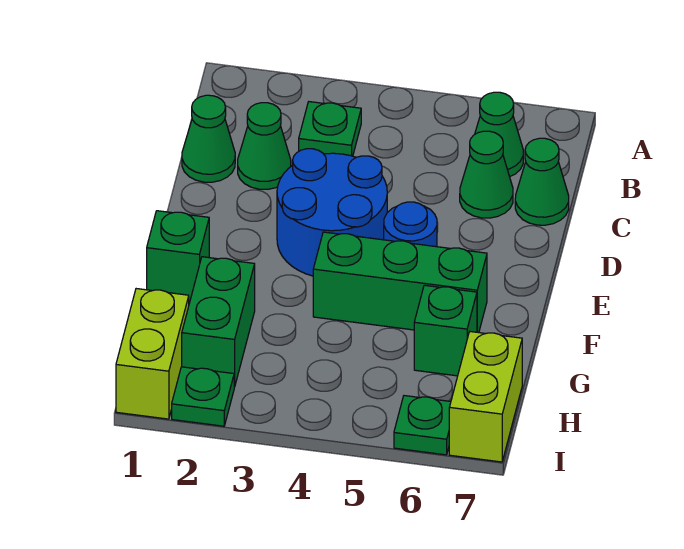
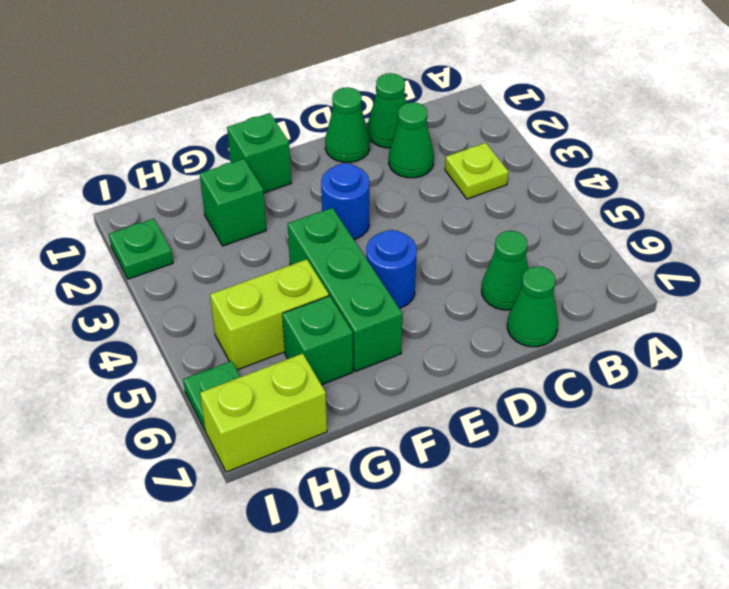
green 1x1 plate [299,102,361,156] -> lime 1x1 plate [445,143,508,199]
green 1x1 cone [475,92,523,177] -> green 1x1 cone moved to [325,87,370,162]
blue 2x2 round brick [277,149,387,276] -> blue 1x1 round brick [321,163,369,239]
green 1x2 brick [182,257,255,387] -> green 1x1 brick [200,159,266,246]
lime 1x2 brick [116,289,189,419] -> lime 1x2 brick moved to [210,259,329,370]

